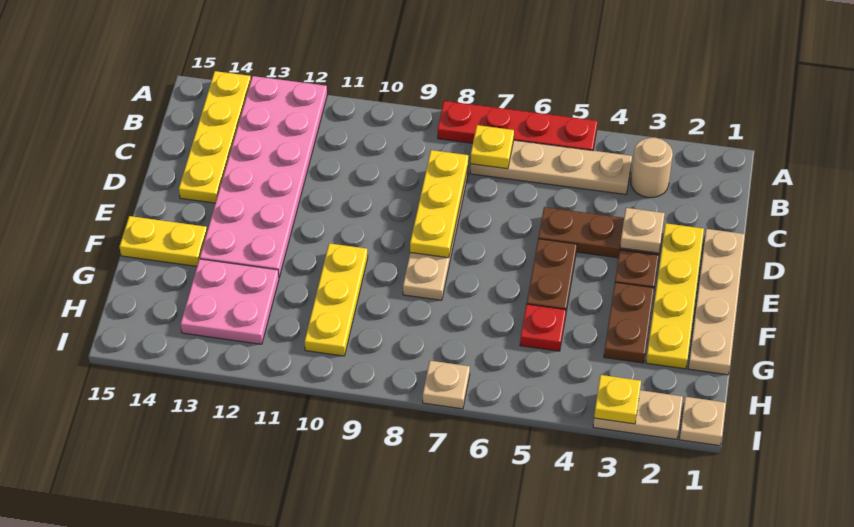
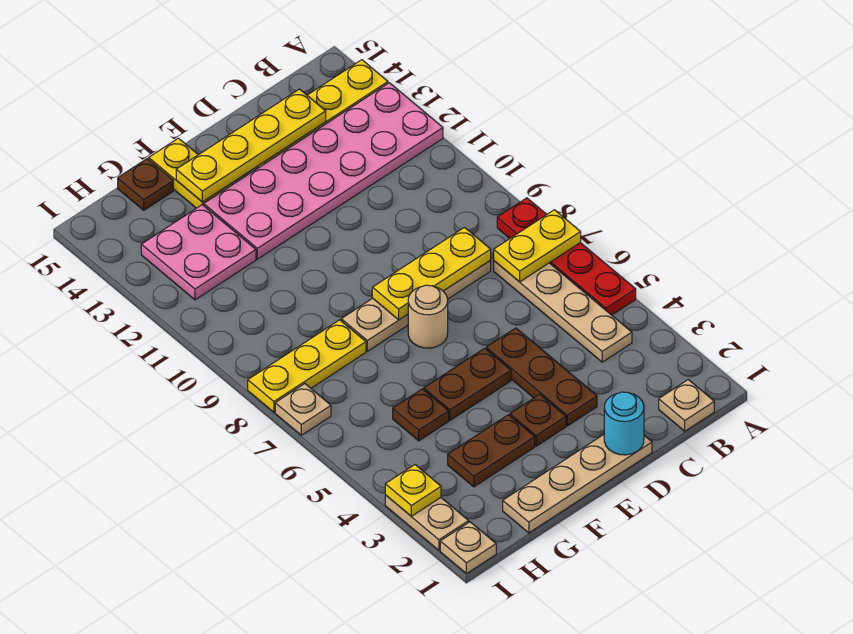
tan 1x1 round brick [631,138,673,198] -> tan 1x1 round brick moved to [408,285,448,348]
yellow 1x1 plate [470,125,514,169] -> yellow 1x2 plate [494,210,581,282]
none -> cyan 1x1 round brick [604,392,644,455]
yellow 1x4 plate [646,223,704,369] -> yellow 1x4 plate moved to [176,89,326,202]
tan 1x1 plate [620,208,665,253] -> tan 1x1 plate moved to [659,380,714,431]
yellow 1x3 plate [305,243,368,356] -> yellow 1x3 plate moved to [248,320,366,412]
red 1x1 plate [520,304,566,351] -> brown 1x1 plate [393,389,449,441]
none -> brown 1x1 plate [118,159,173,210]

